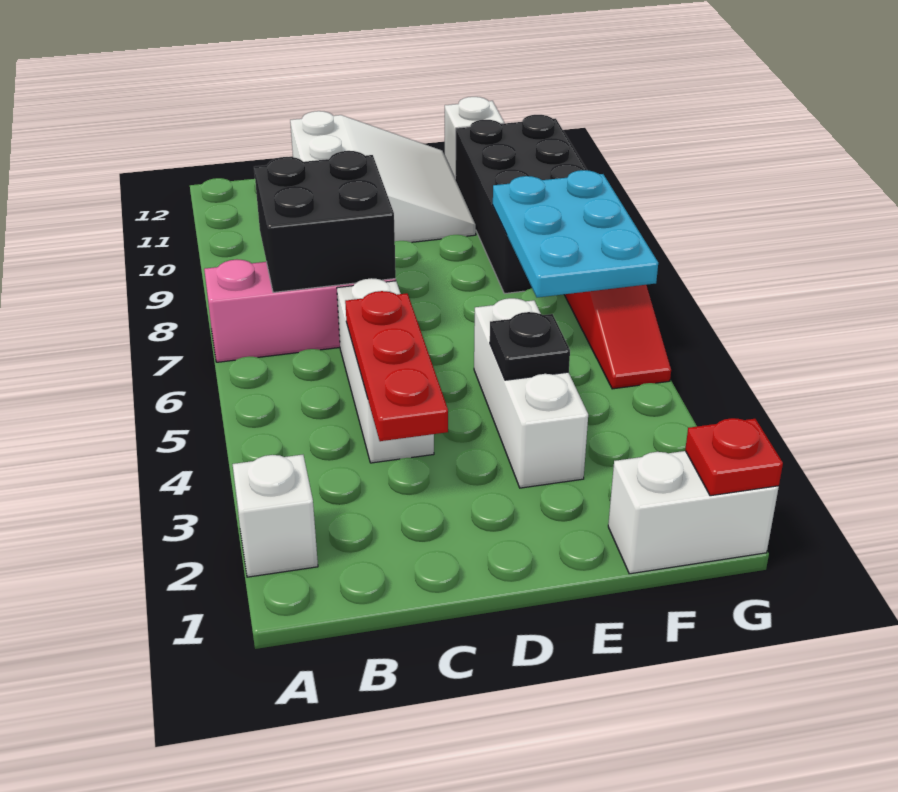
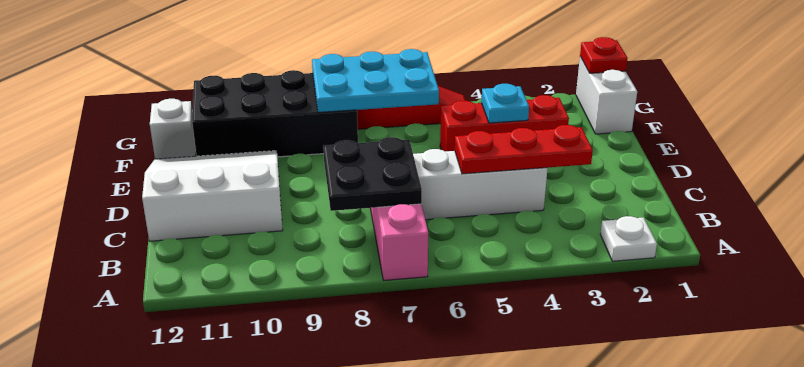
white 1x1 brick [233,455,318,577] -> white 1x1 plate [600,216,657,261]
black 2x2 brick [254,151,396,292] -> black 2x2 plate [323,137,422,211]
white 1x3 brick [474,298,588,488] -> red 1x3 brick [440,95,569,151]
black 1x1 plate [490,312,570,380] -> cyan 1x1 plate [481,84,529,123]

